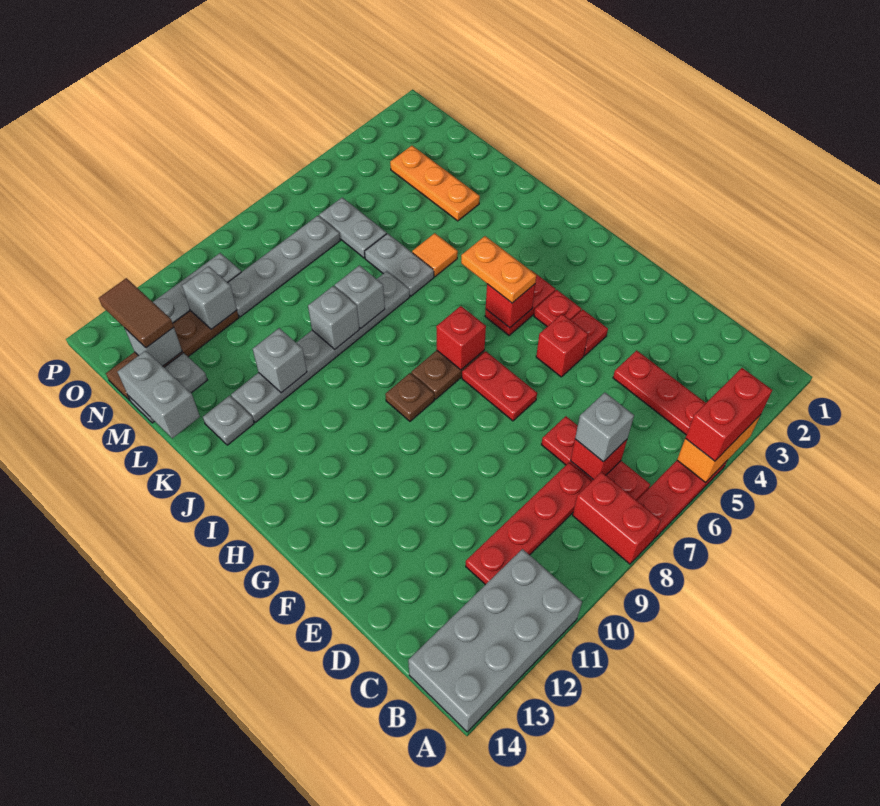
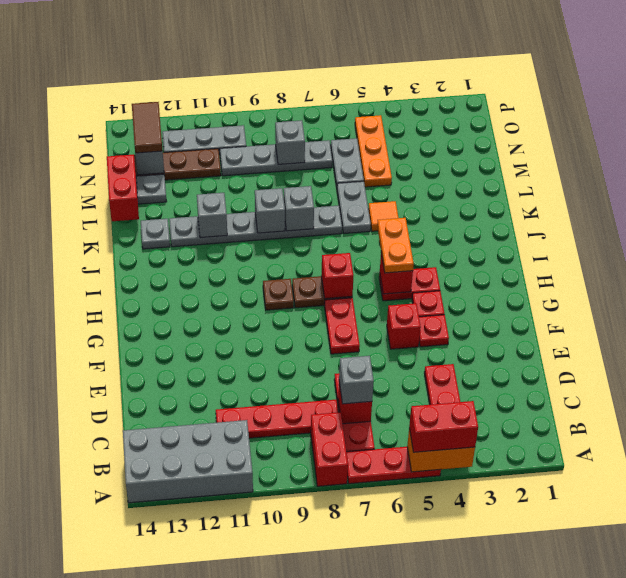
orange 1x3 plate [390,146,480,221] -> orange 1x3 plate moved to [355,115,392,187]
grey 1x2 brick [117,351,200,438] -> red 1x2 brick [107,154,139,221]
grey 1x1 brick [182,266,237,329] -> grey 1x1 brick moved to [275,120,305,164]

